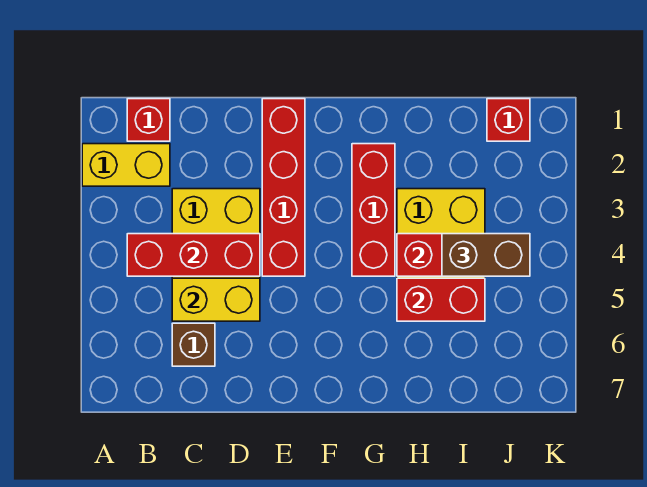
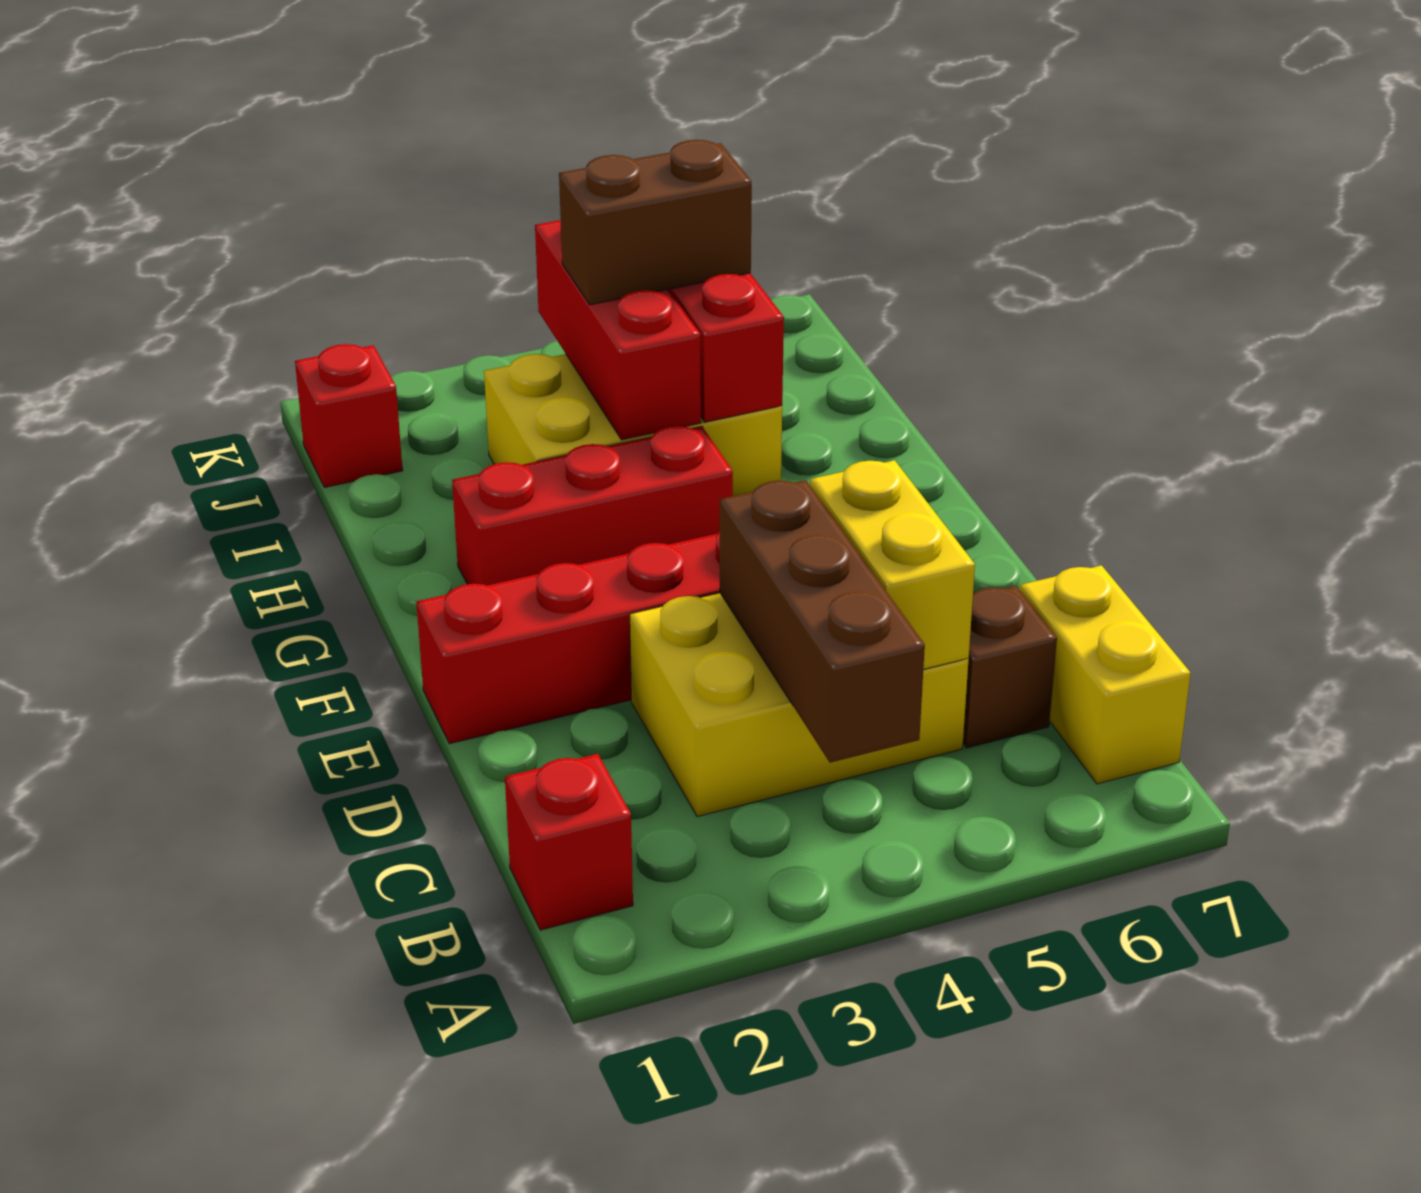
yellow 1x2 brick [82,144,170,186] -> yellow 1x2 brick moved to [1020,565,1191,784]
red 1x3 brick [127,234,260,276] -> brown 1x3 brick [720,480,925,763]
brown 1x2 brick [442,234,530,276] -> brown 1x2 brick turned to [559,140,752,305]

